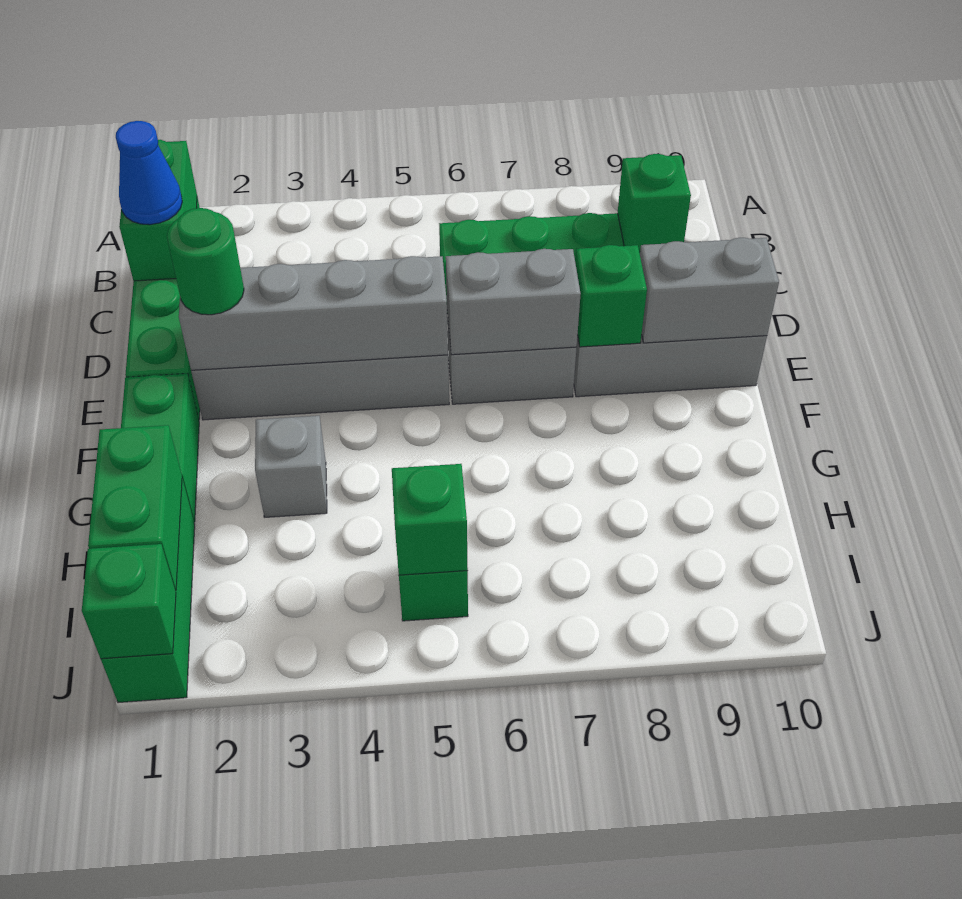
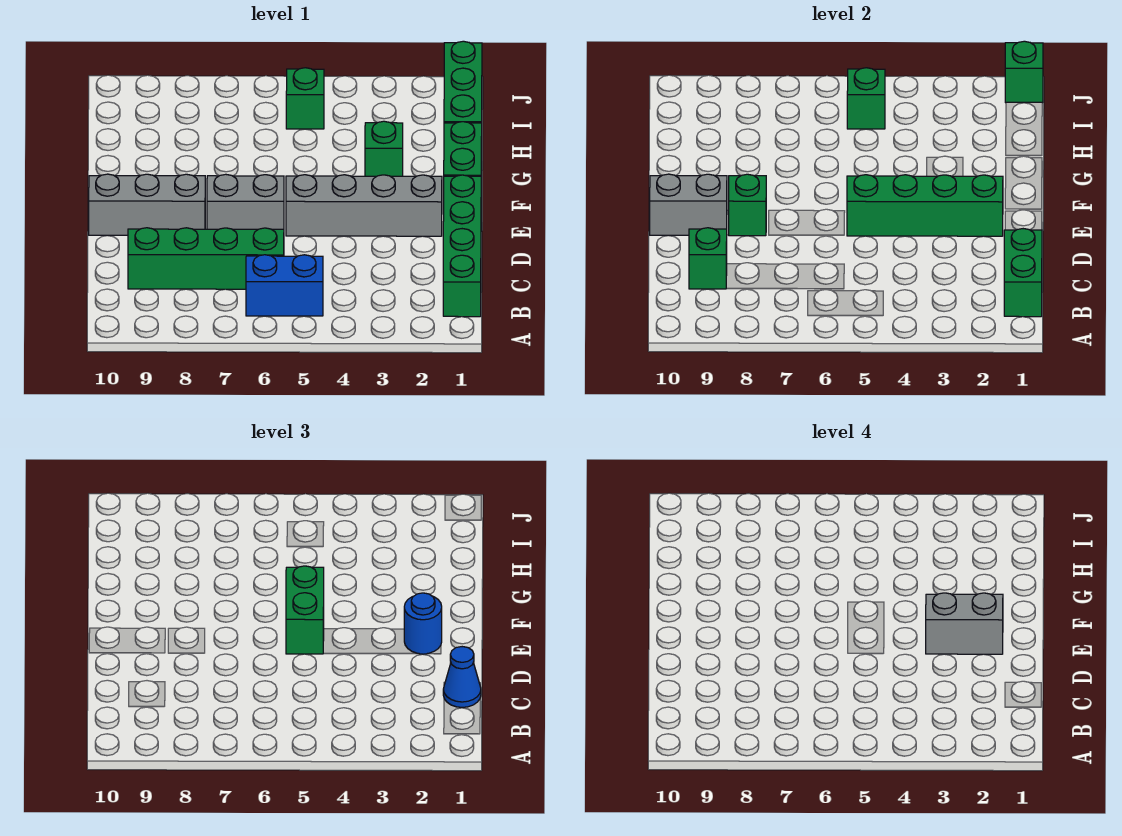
none -> blue 1x2 brick [246,255,323,316]
grey 1x4 brick [179,256,448,370] -> green 1x4 brick [847,175,1003,236]
green 1x1 round brick [167,208,244,315] -> blue 1x1 round brick [404,593,442,654]
grey 1x2 brick [446,249,581,355] -> grey 1x2 brick moved to [926,593,1003,654]
grey 1x1 brick [255,416,327,517] -> green 1x1 brick [365,121,403,176]
green 1x2 brick [88,425,182,590] -> green 1x2 brick moved to [286,566,324,654]

